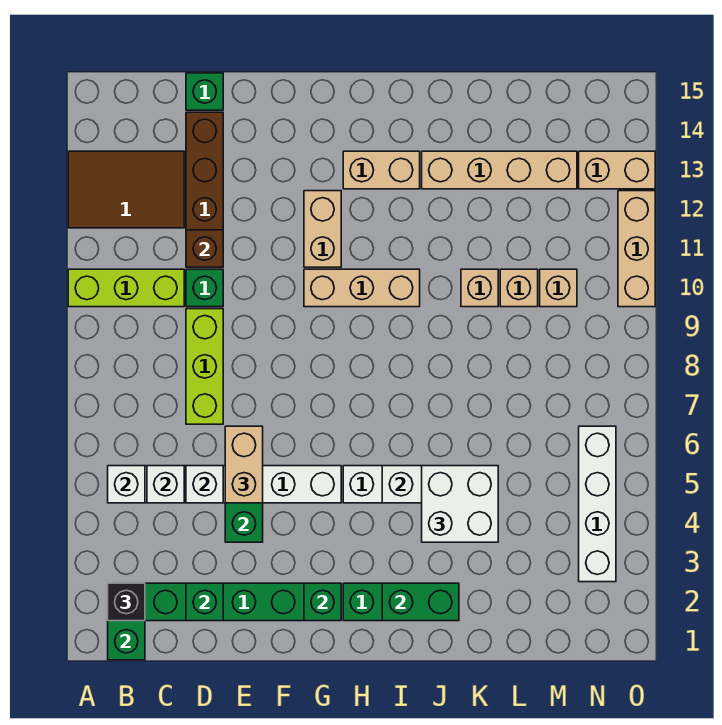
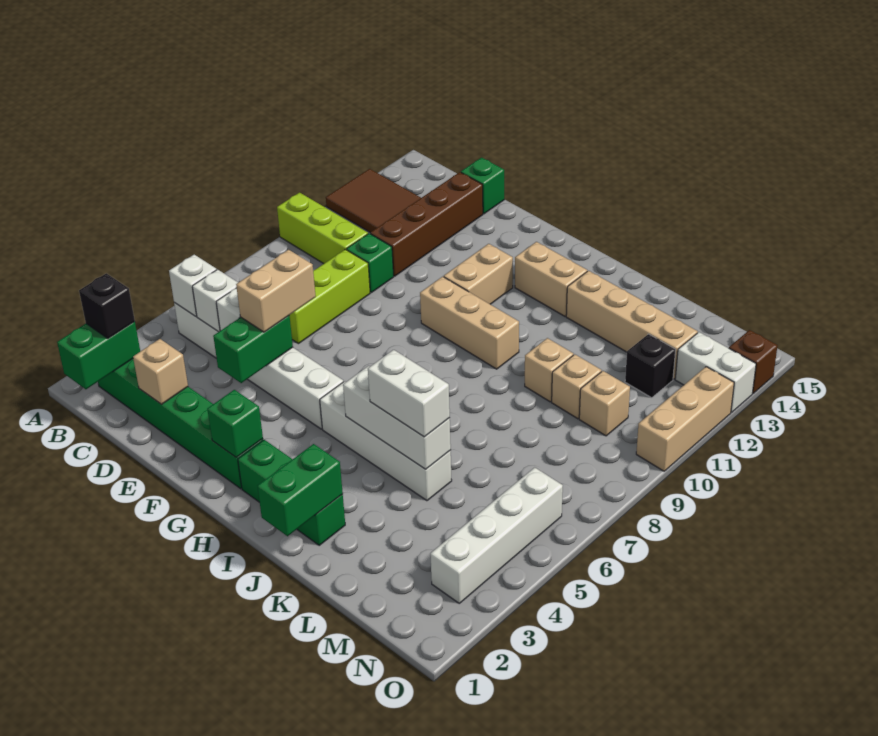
green 1x1 brick [186,583,223,621] -> tan 1x1 brick [133,339,188,404]
brown 1x1 brick [186,230,223,267] -> brown 1x1 brick moved to [729,330,778,393]
green 1x2 brick [382,583,459,621] -> green 1x2 brick turned to [258,444,343,536]
white 2x2 brick [422,466,498,542] -> white 1x2 brick [368,350,450,437]
none -> black 1x1 brick [625,334,675,398]
tan 1x2 brick [579,151,655,189] -> white 1x2 brick [675,332,756,412]

